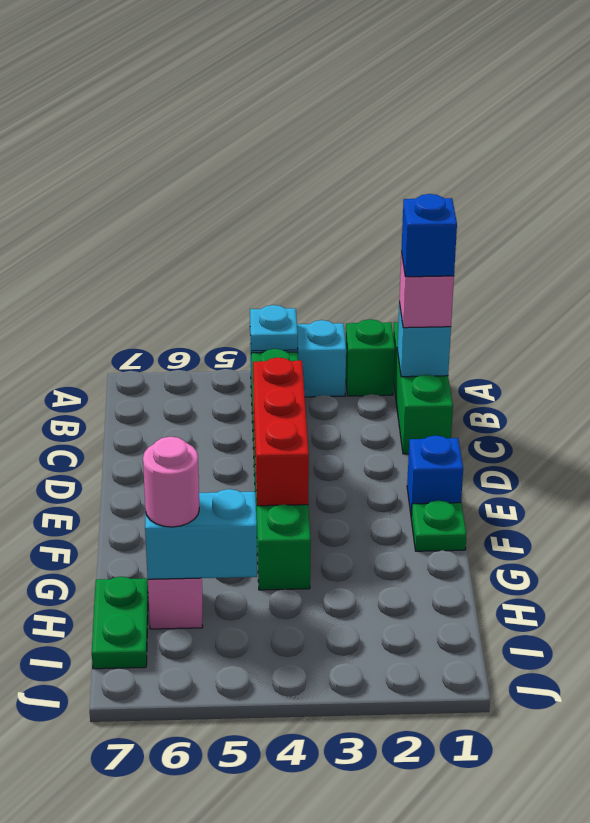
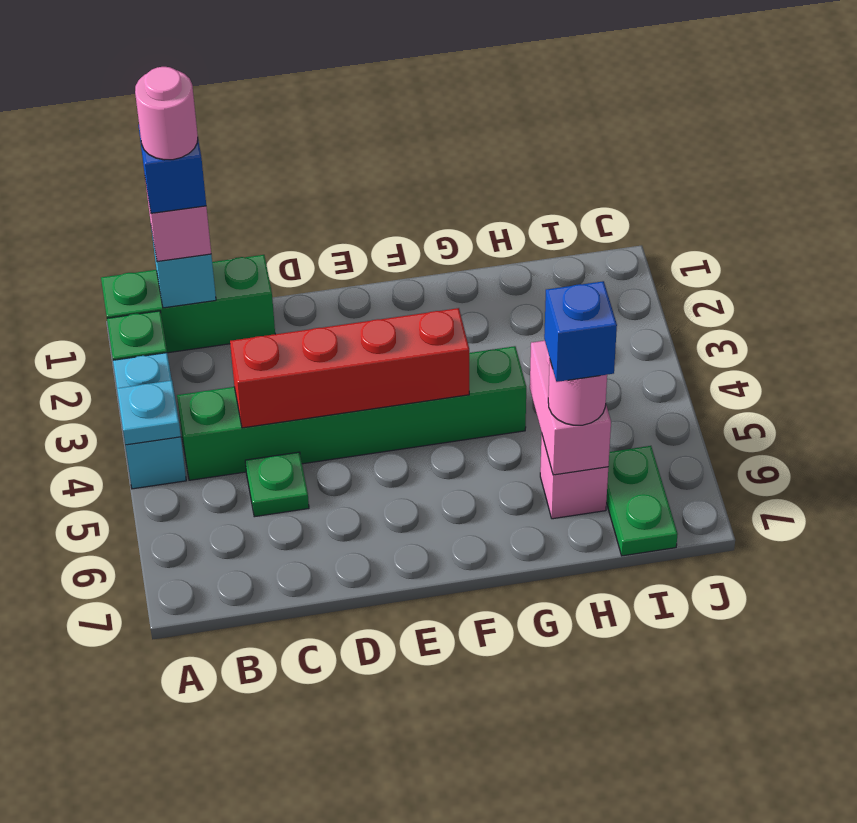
none -> pink 1x1 round brick [135,67,198,160]
red 1x3 brick [253,358,309,506] -> red 1x4 brick [230,308,469,428]
blue 1x1 brick [407,435,463,515] -> blue 1x1 brick moved to [544,281,617,382]
green 1x1 plate [411,501,466,551] -> green 1x1 plate moved to [245,452,309,517]
cyan 1x2 brick [145,489,257,579] -> pink 1x2 brick [530,341,611,475]
green 1x2 plate [92,577,148,669] -> green 1x2 plate turned to [606,446,678,556]

